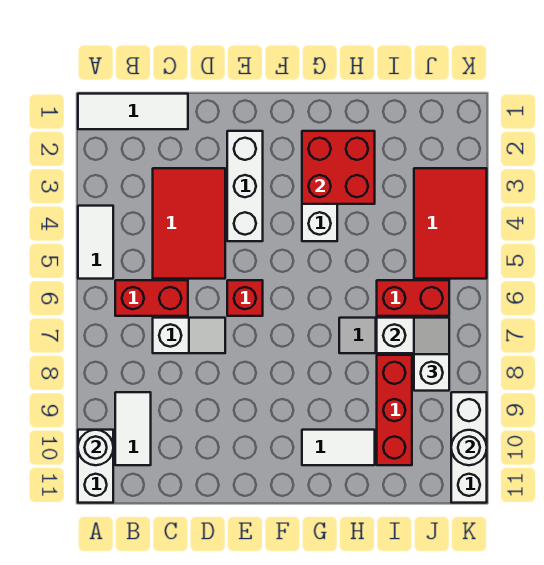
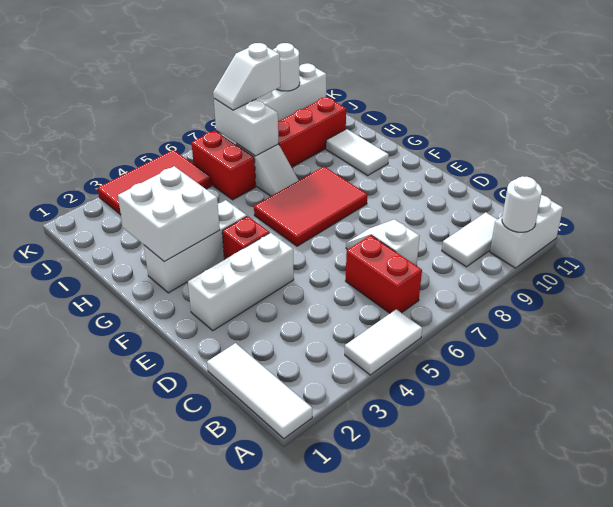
red 2x3 tile [153,168,225,279] -> red 2x3 tile moved to [254,167,368,246]
red 1x1 brick [227,280,263,316] -> red 1x1 brick moved to [222,216,270,260]
red 2x2 brick [302,131,375,204] -> white 2x2 brick [118,166,220,262]

